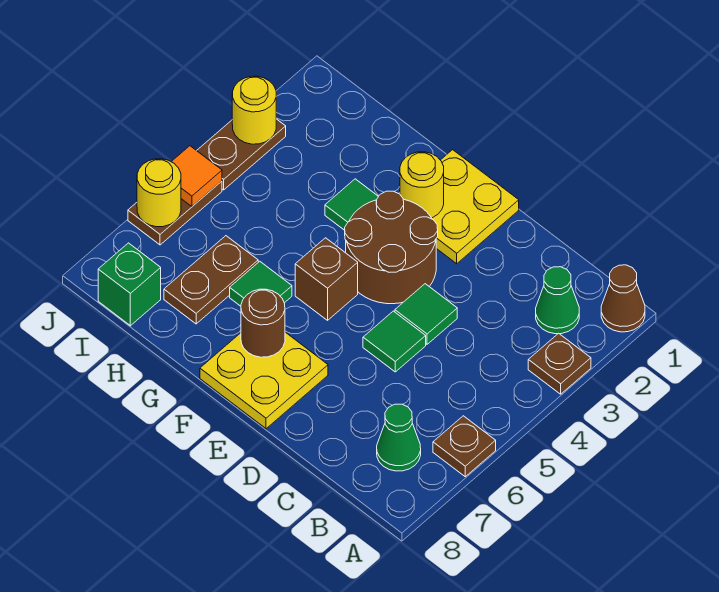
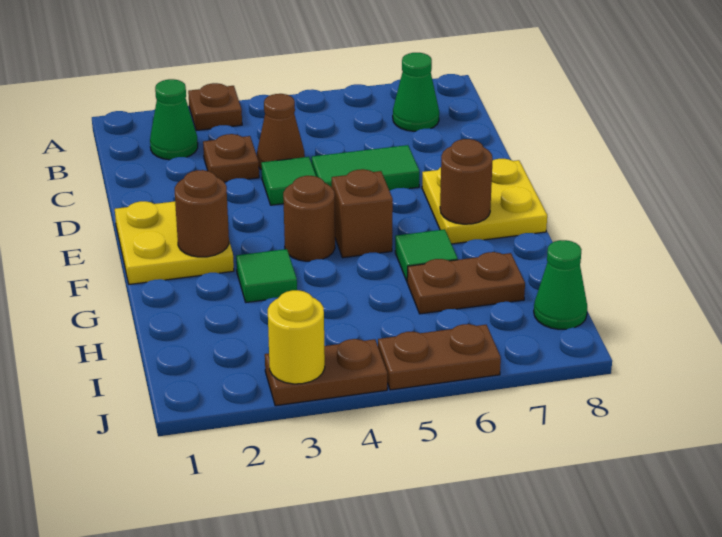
brown 1x1 cone [601,265,645,332] -> brown 1x1 cone moved to [257,94,305,170]
brown 1x1 plate [433,416,496,477] -> brown 1x1 plate moved to [203,134,259,182]
green 1x1 tile [363,311,426,372] -> green 1x2 tile [312,145,419,191]
brown 2x2 round brick [345,191,438,304] -> brown 1x1 round brick [283,176,335,261]
yellow 1x1 round brick [400,152,444,218] -> brown 1x1 round brick [175,170,229,257]
green 1x1 brick [98,243,161,326] -> green 1x1 cone [534,240,587,329]
orange 1x1 tile [171,146,222,206] -> none
yellow 1x1 round brick [137,159,181,227] -> none

